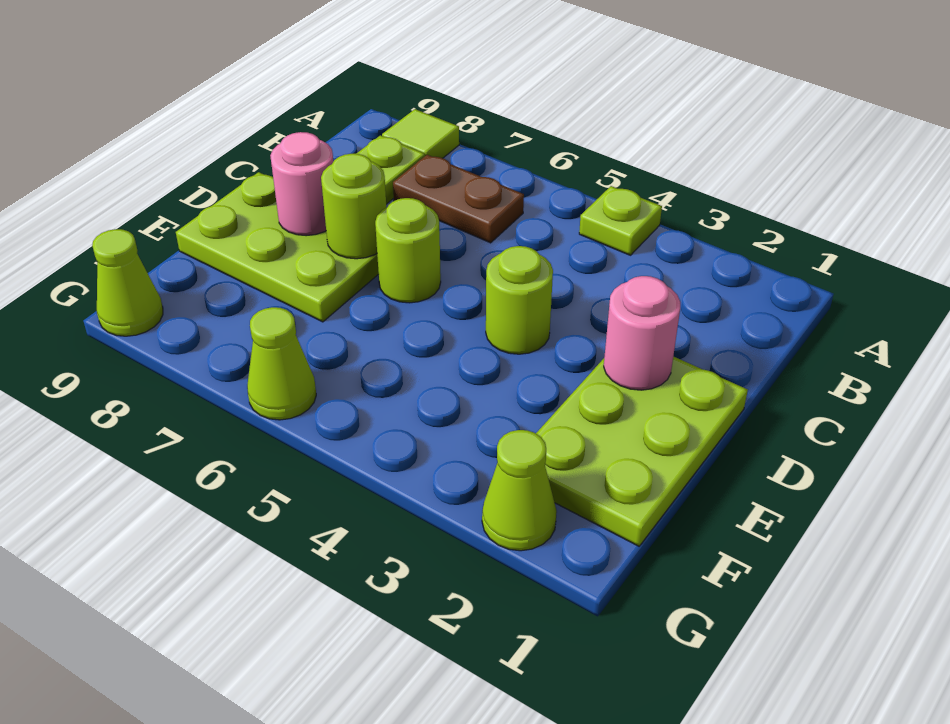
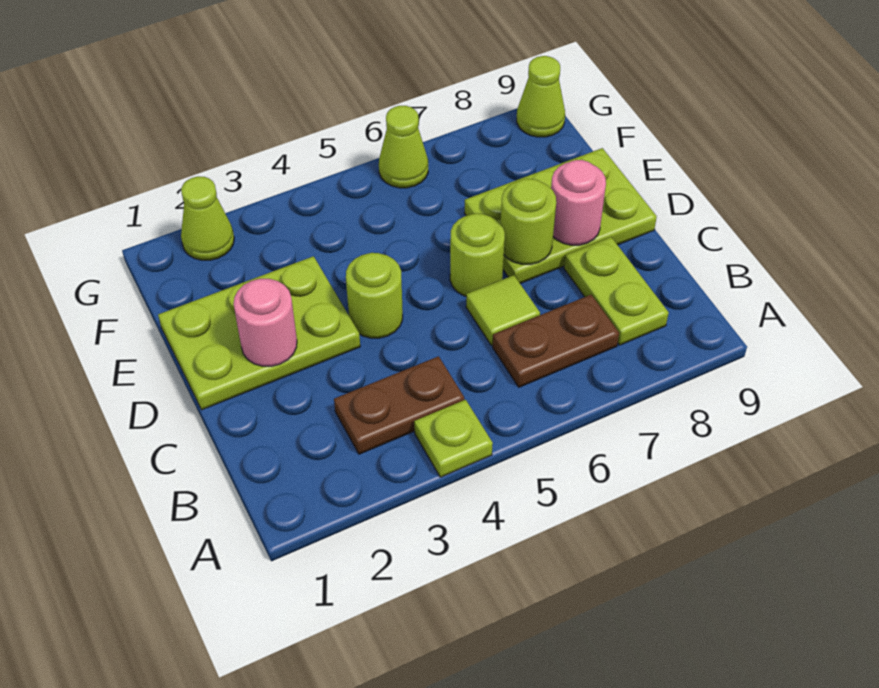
lime 1x1 tile [382,109,459,158] -> lime 1x1 tile moved to [466,275,540,345]
none -> brown 1x2 plate [334,356,464,454]
lime 2x3 plate [536,356,748,546] -> lime 2x3 plate turned to [158,256,360,410]

